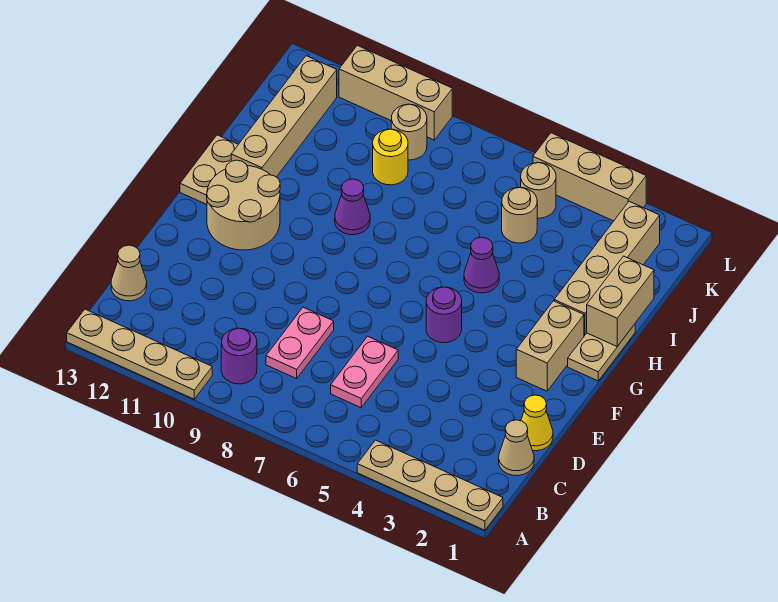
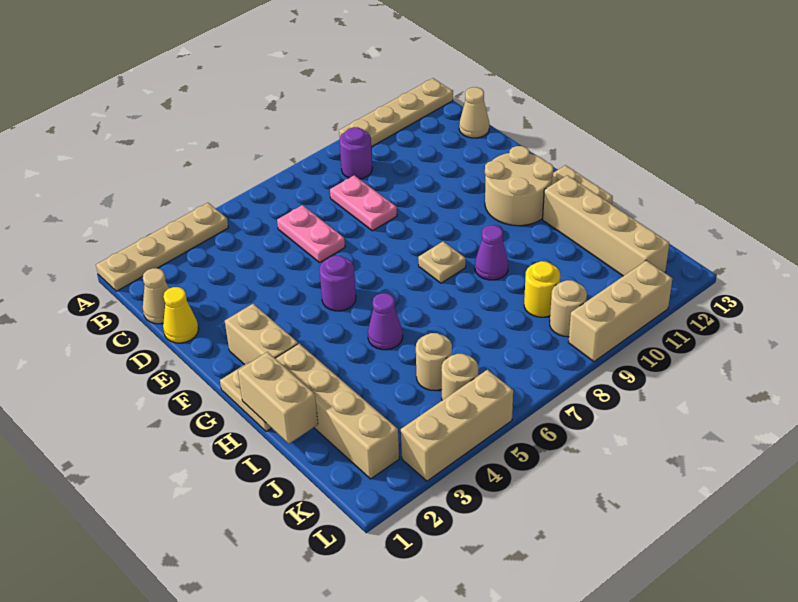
none -> tan 1x1 plate [418,241,466,283]

